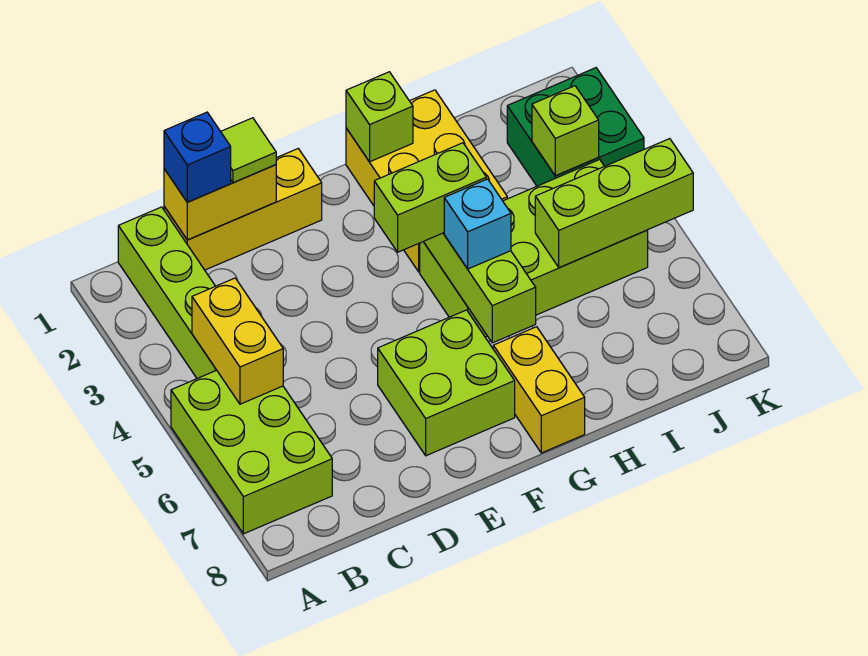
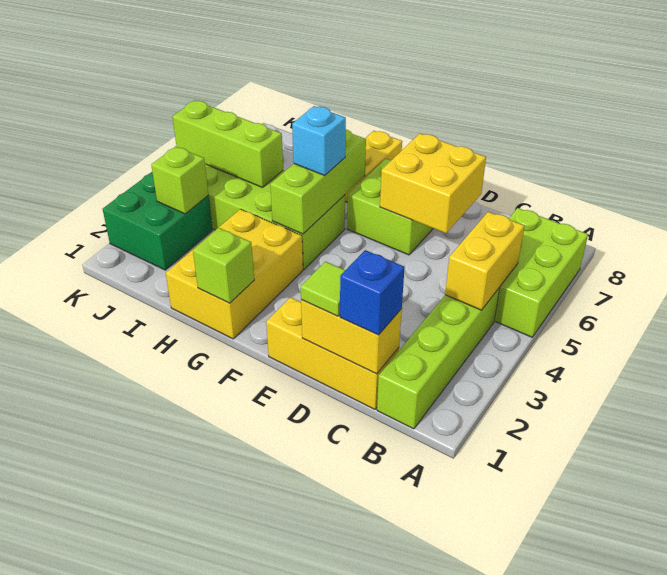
none -> yellow 2x2 brick [380,134,486,233]
lime 1x2 brick [374,143,486,252] -> none

